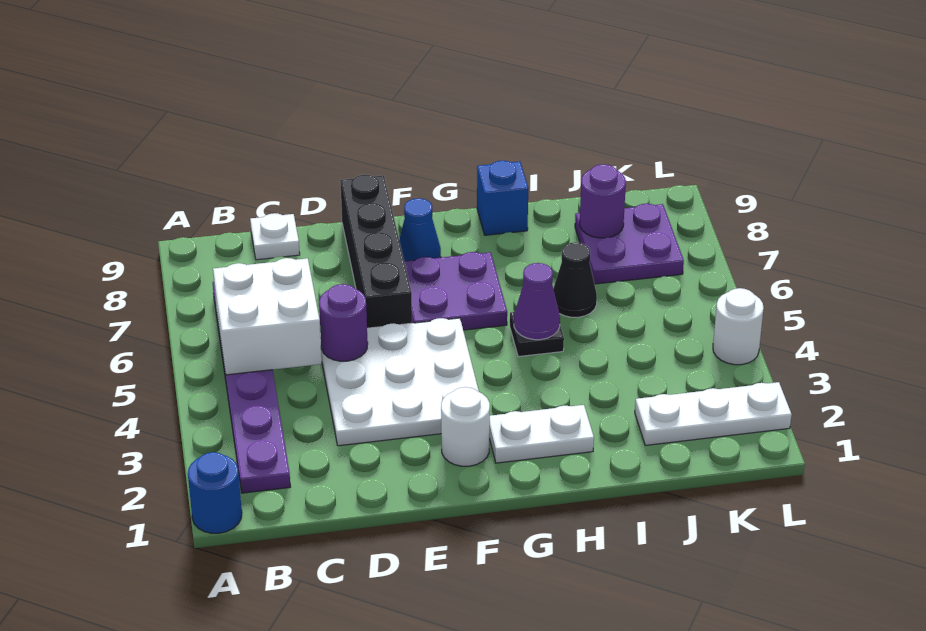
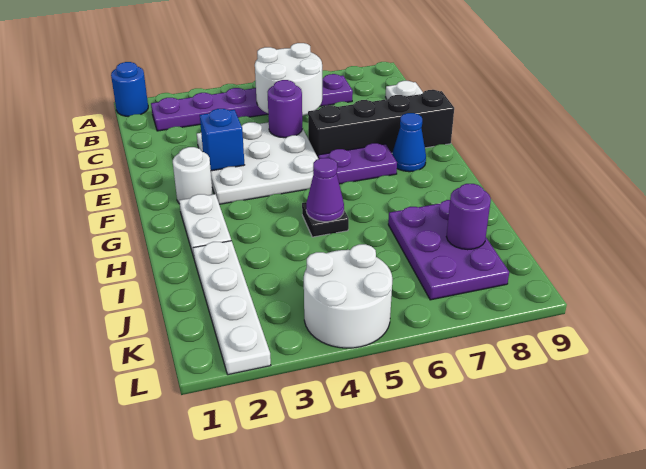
white 2x2 brick [213,258,322,375] -> white 2x2 round brick [255,43,322,116]
purple 2x2 plate [404,252,507,330] -> purple 1x2 plate [318,143,397,184]
blue 1x1 brick [477,161,528,235] -> blue 1x1 brick moved to [200,109,244,171]
black 1x1 cone [553,242,597,317] -> none
white 1x3 plate [635,382,792,445] -> white 1x4 plate [193,241,271,375]
purple 2x2 plate [575,204,684,284] -> purple 2x3 plate [388,200,509,300]
white 1x1 round brick [713,288,764,365] -> white 2x2 round brick [304,244,392,348]

